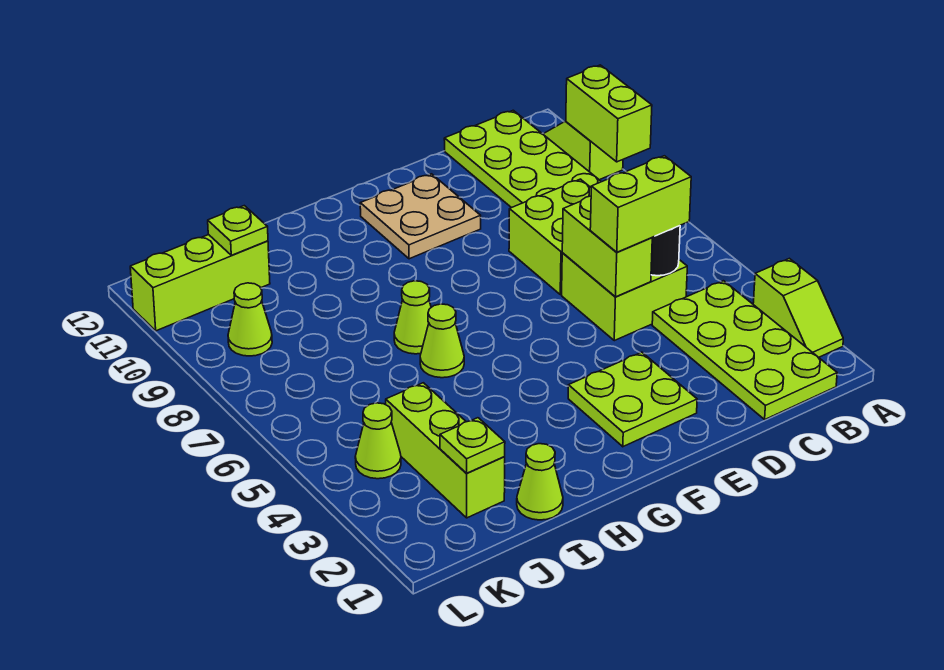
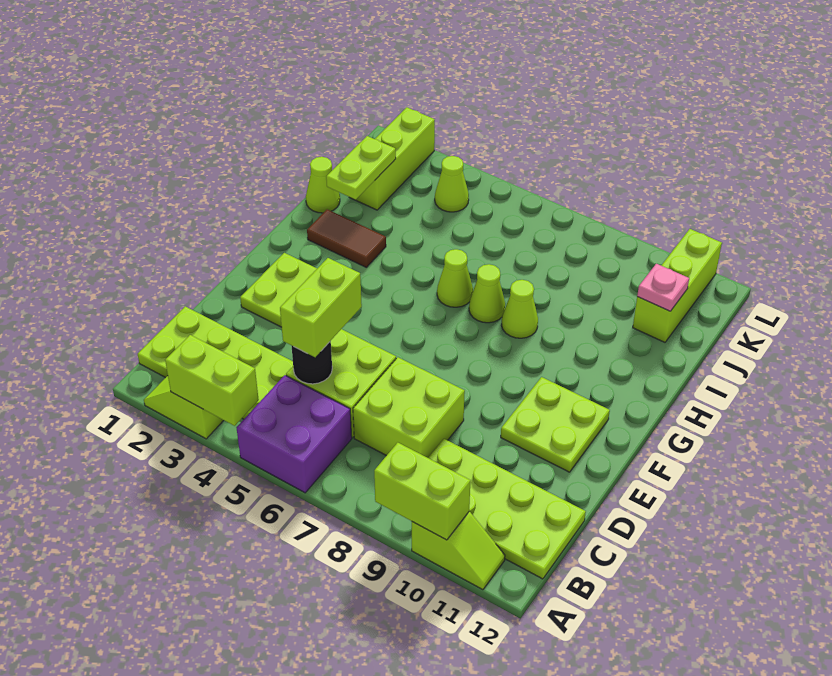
none -> purple 2x2 brick [236,375,352,493]
lime 1x2 brick [562,196,652,297] -> lime 1x2 brick moved to [165,335,259,426]
tan 2x2 plate [360,174,481,259] -> lime 2x2 plate [501,377,610,472]
none -> brown 1x2 tile [307,209,386,267]
lime 1x3 brick [386,383,505,518] -> lime 1x3 brick turned to [349,107,435,210]
lime 1x1 plate [440,418,505,473] -> lime 1x2 plate [326,136,396,200]
lime 1x1 plate [208,206,268,255] -> pink 1x1 plate [637,264,689,311]
lime 1x1 cone [228,283,272,356] -> lime 1x1 cone moved to [501,280,538,338]

